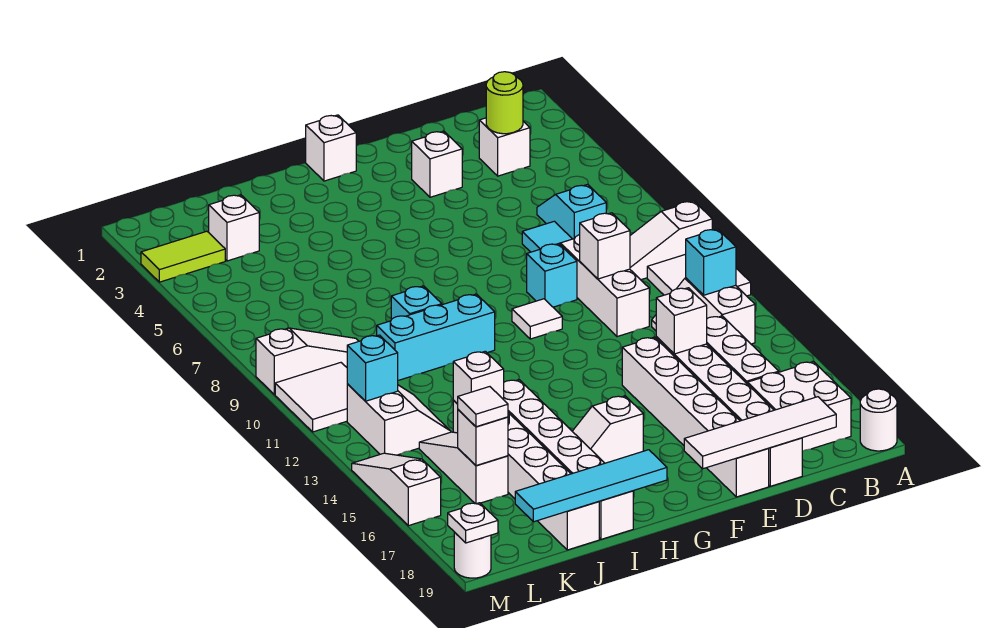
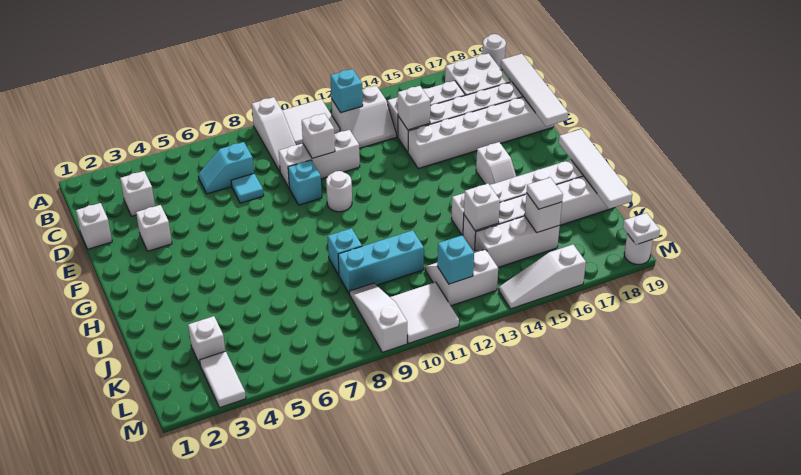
lime 1x1 round brick [486,72,523,134] -> none
white 1x1 tile [512,299,562,339] -> white 1x1 round brick [326,171,352,212]
white 1x1 brick [306,115,356,181] -> white 1x1 brick moved to [76,203,112,249]
cyan 1x3 brick [377,294,495,380] -> cyan 1x3 brick turned to [338,230,424,294]
cyan 1x4 tile [515,450,667,522] -> white 1x4 tile [559,129,632,209]
white 1x3 slope [419,432,508,504] -> white 1x3 brick [475,216,560,267]
lime 1x2 tile [141,231,225,282] -> white 1x2 tile [200,351,246,408]

